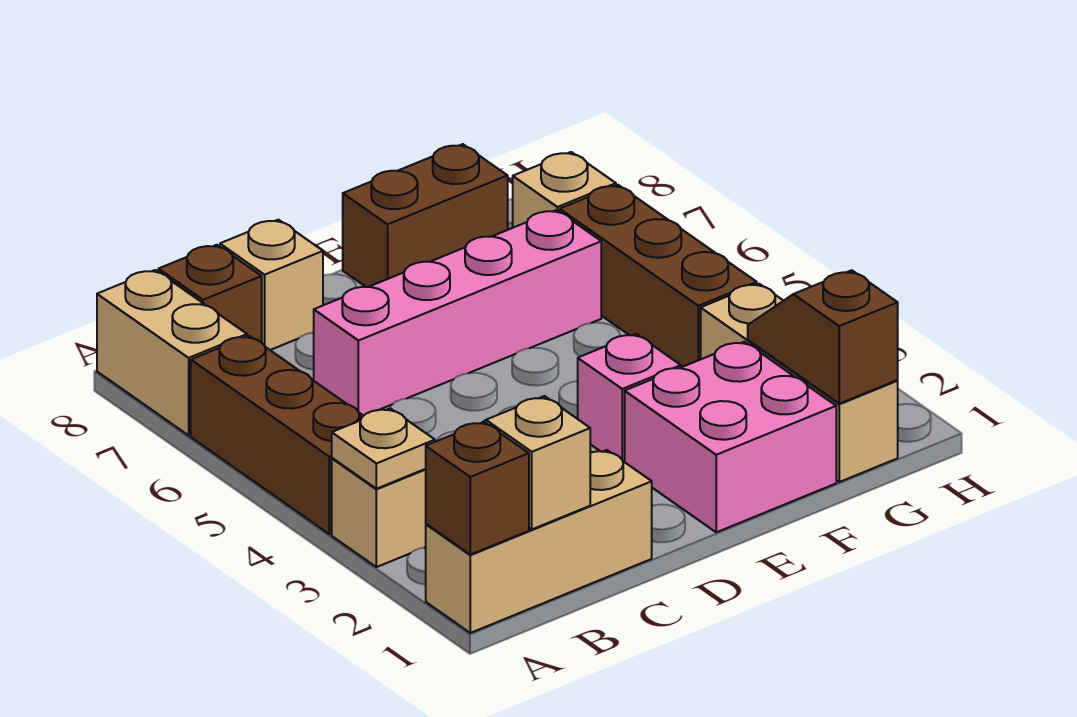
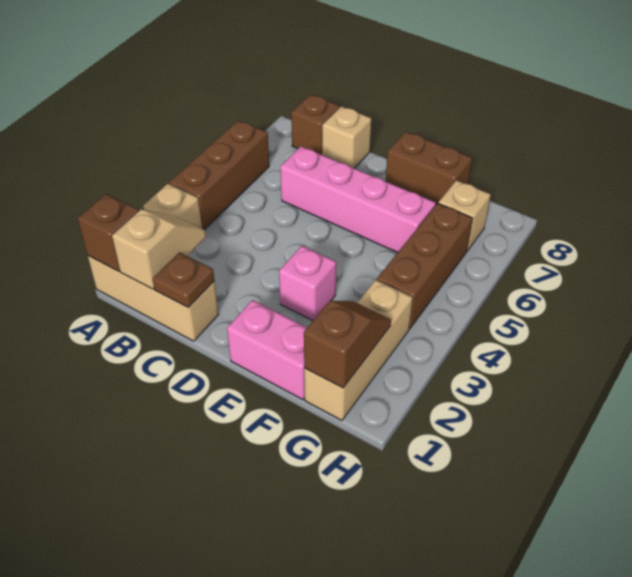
tan 1x1 plate [332,408,435,489] -> none
tan 1x2 brick [97,270,247,435] -> none
none -> brown 1x1 plate [153,252,214,308]
pink 2x2 brick [625,342,836,532] -> pink 1x2 brick [227,300,307,400]

